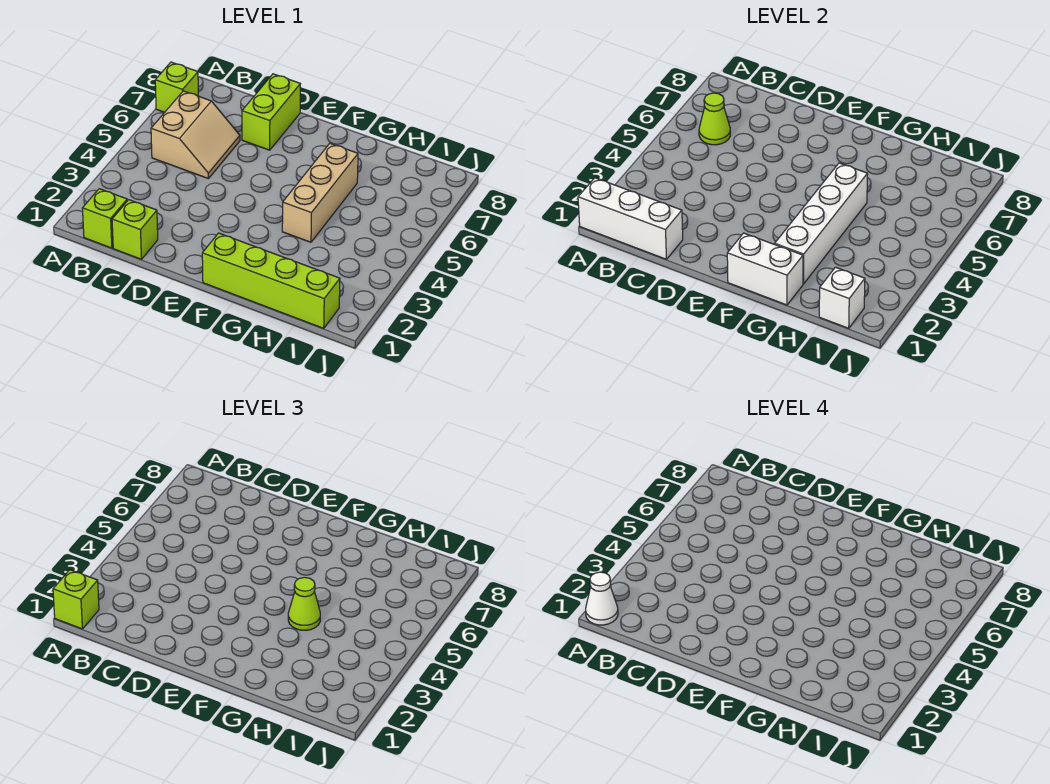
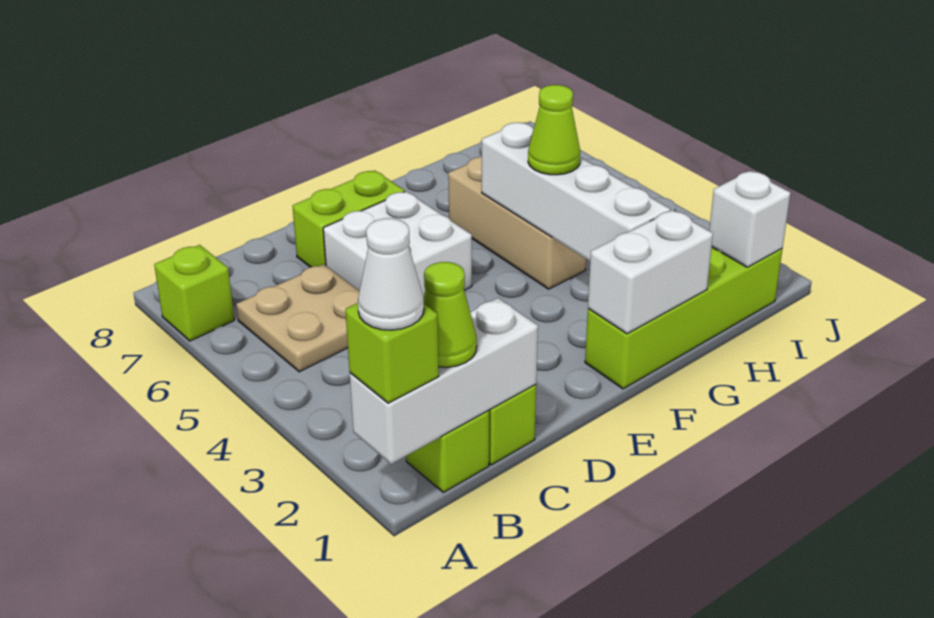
tan 2x2 slope [151,91,240,179] -> tan 2x2 plate [236,264,360,372]
lime 1x1 cone [699,93,730,145] -> lime 1x1 cone moved to [424,262,477,367]
none -> white 2x2 brick [323,191,472,297]
lime 1x2 brick [242,74,300,150] -> lime 1x2 brick turned to [292,170,405,267]

